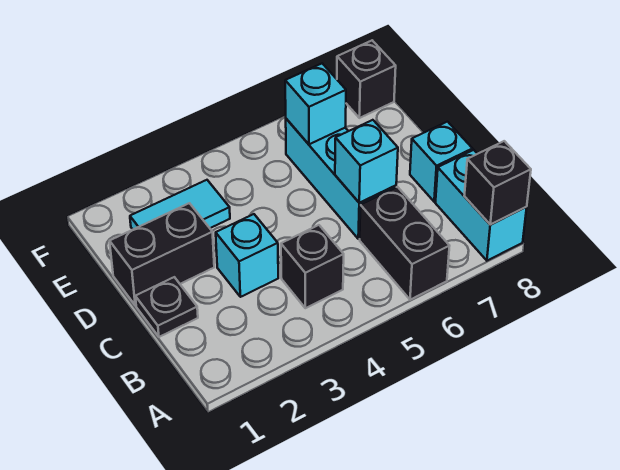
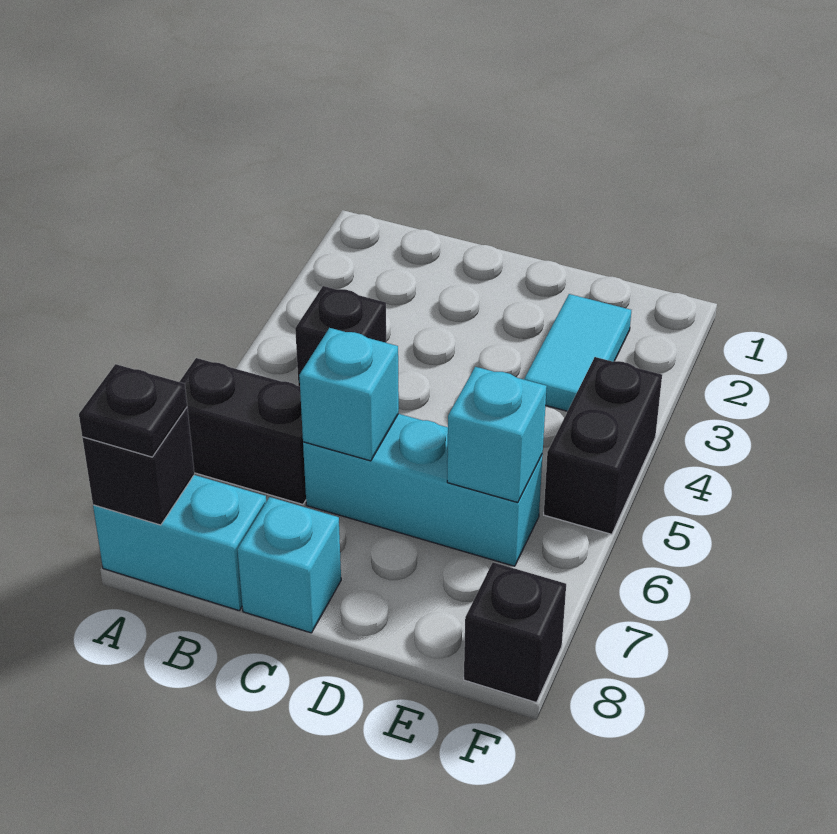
black 1x1 plate [135,277,198,337] -> black 1x1 plate moved to [79,364,187,457]
cyan 1x1 brick [216,214,278,297] -> none
black 1x2 brick [110,203,214,305] -> black 1x2 brick moved to [544,357,662,534]

